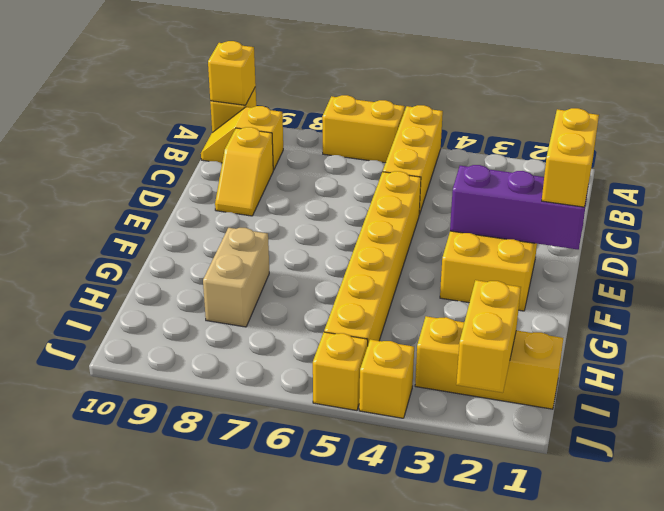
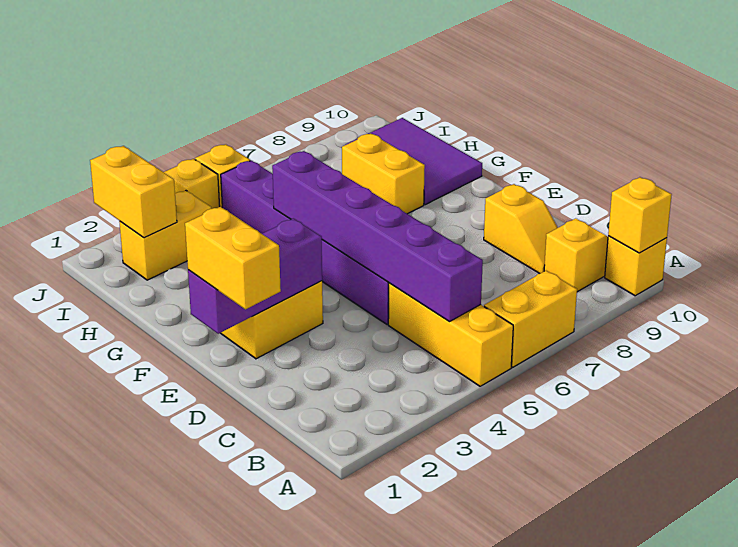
none -> purple 1x6 brick [272,151,483,322]
yellow 1x2 slope [215,127,273,216] -> yellow 1x2 slope turned to [484,184,558,274]
yellow 1x6 brick [324,171,421,344] -> purple 1x6 brick [221,160,389,324]
tan 1x2 brick [203,228,269,327] -> yellow 1x2 brick [342,133,425,214]
none -> purple 2x3 tile [346,118,482,205]
yellow 1x3 brick [415,316,563,409] -> yellow 1x2 brick [119,191,211,280]

